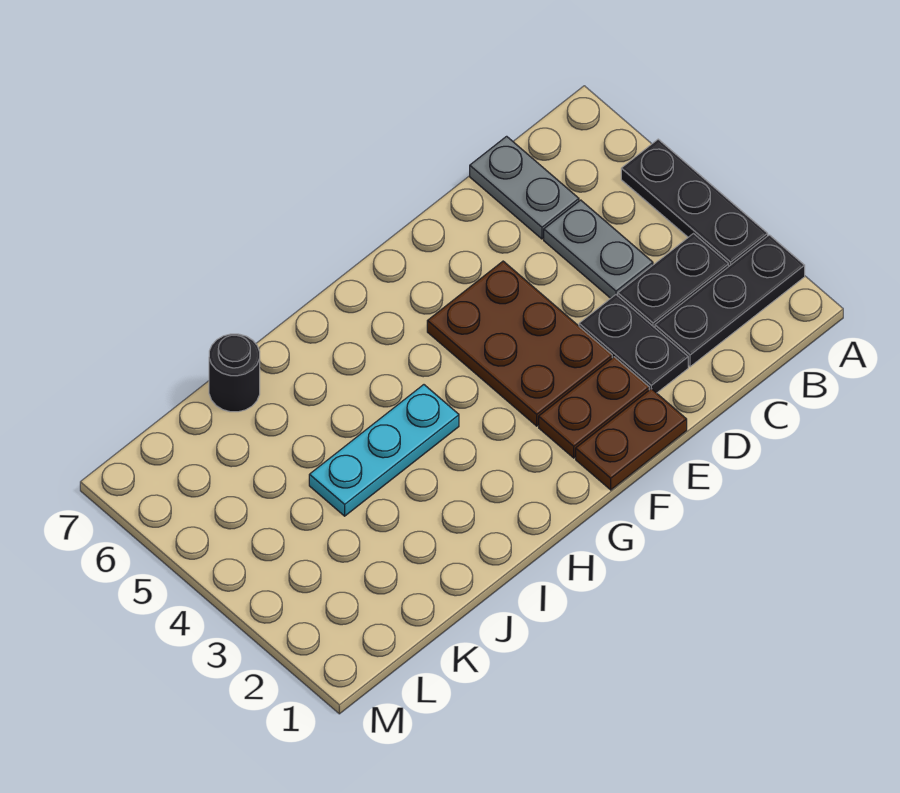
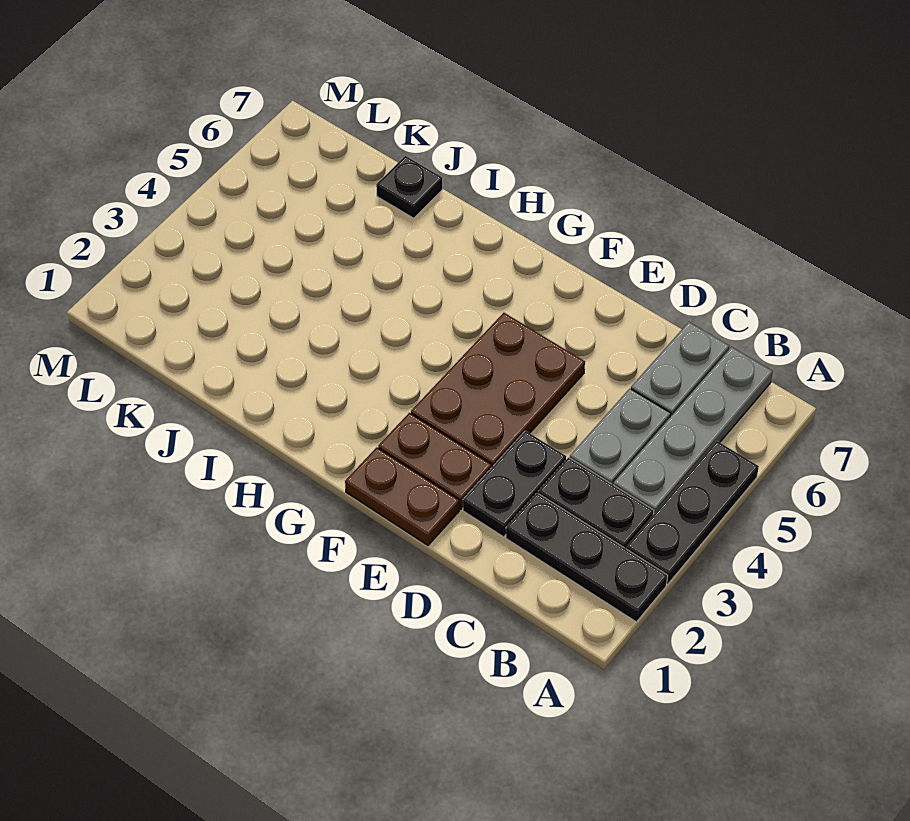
none -> grey 1x4 plate [613,347,773,515]
cyan 1x3 plate [309,385,459,516] -> none
black 1x1 round brick [209,334,260,412] -> black 1x1 plate [376,156,442,218]

